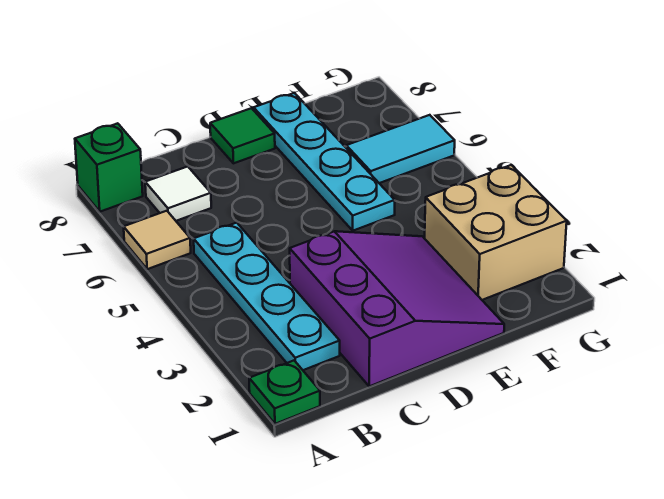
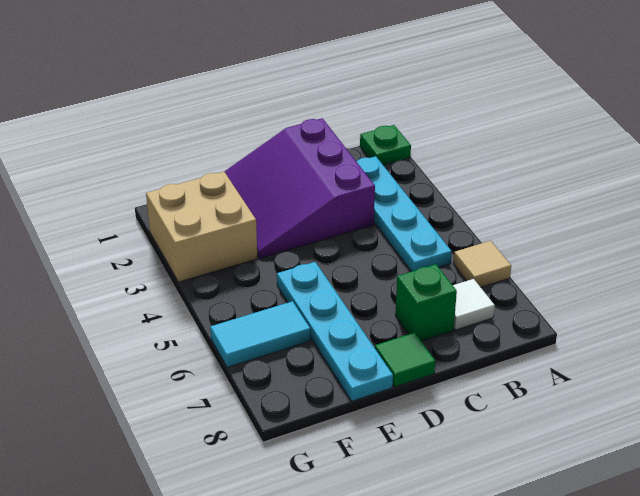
green 1x1 brick [75,123,143,212] -> green 1x1 brick moved to [395,264,457,341]

